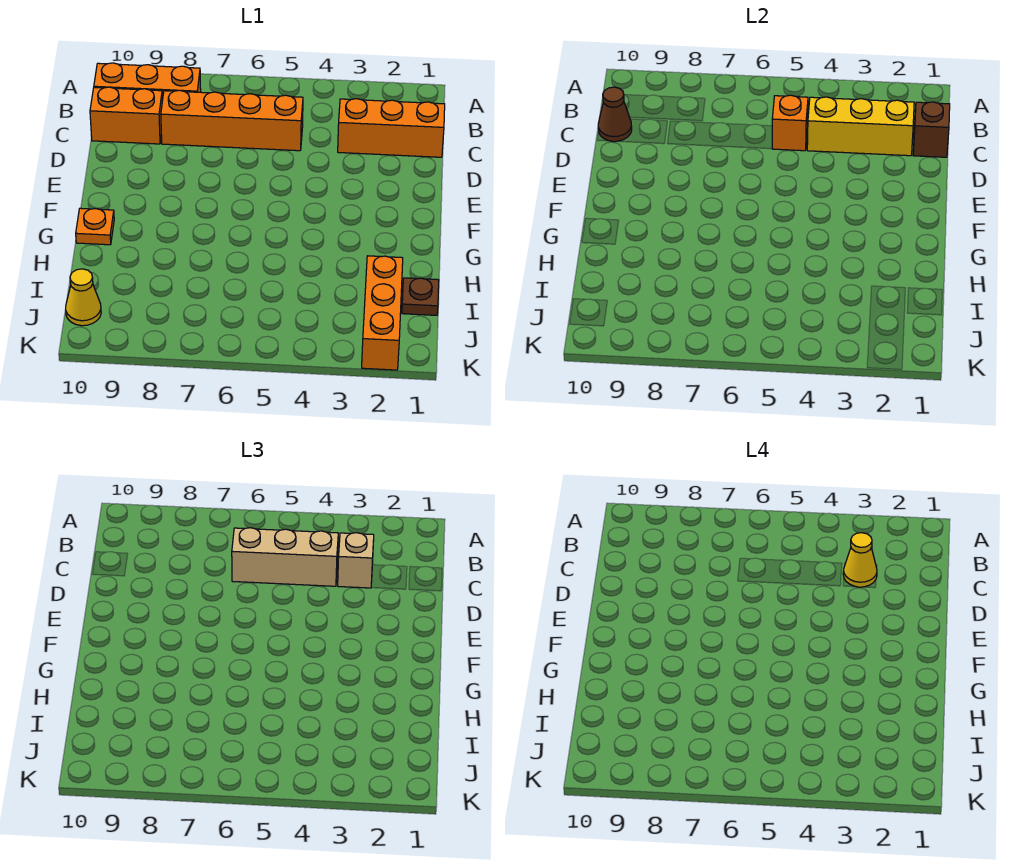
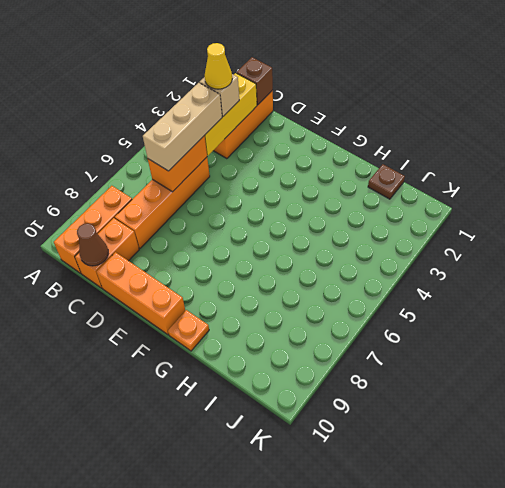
orange 1x1 brick [772,95,808,151] -> orange 1x2 brick [148,135,207,192]
orange 1x3 brick [362,256,403,370] -> orange 1x3 brick moved to [96,252,185,335]
yellow 1x1 cone [66,269,101,326] -> none

